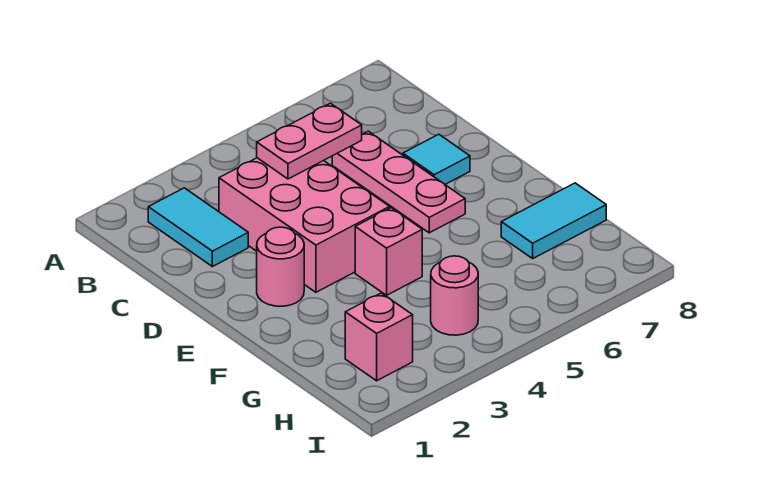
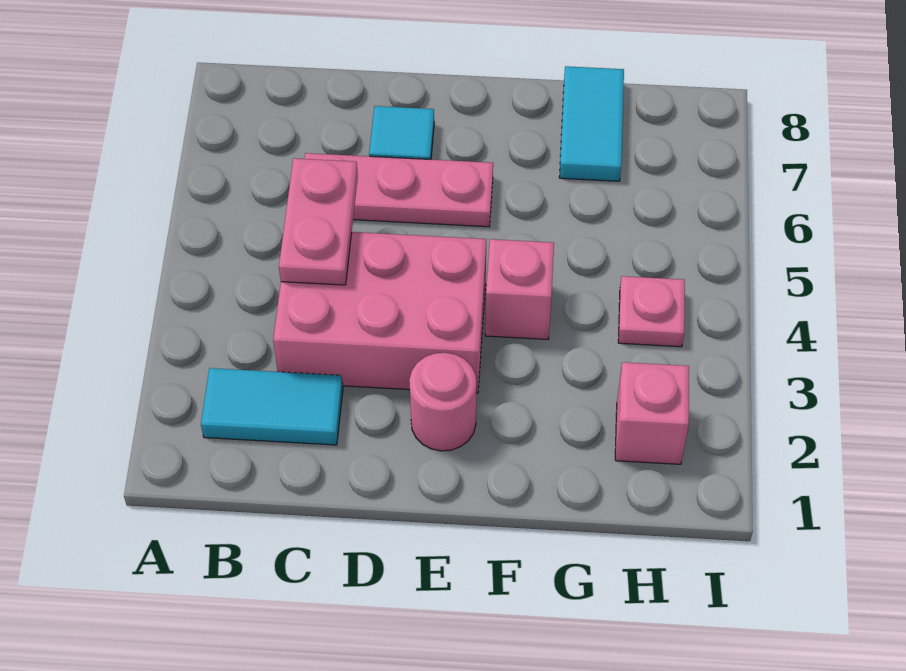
pink 1x1 round brick [431,256,478,335] -> pink 1x1 plate [618,276,685,347]

